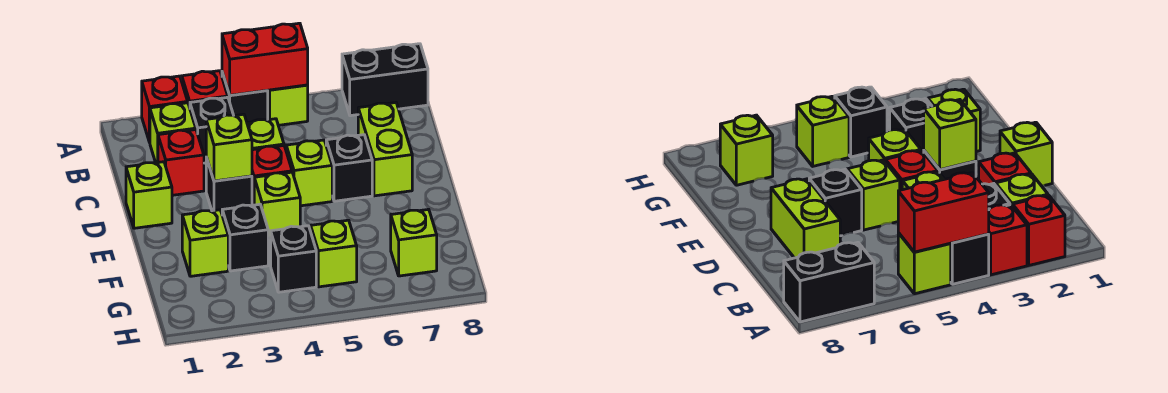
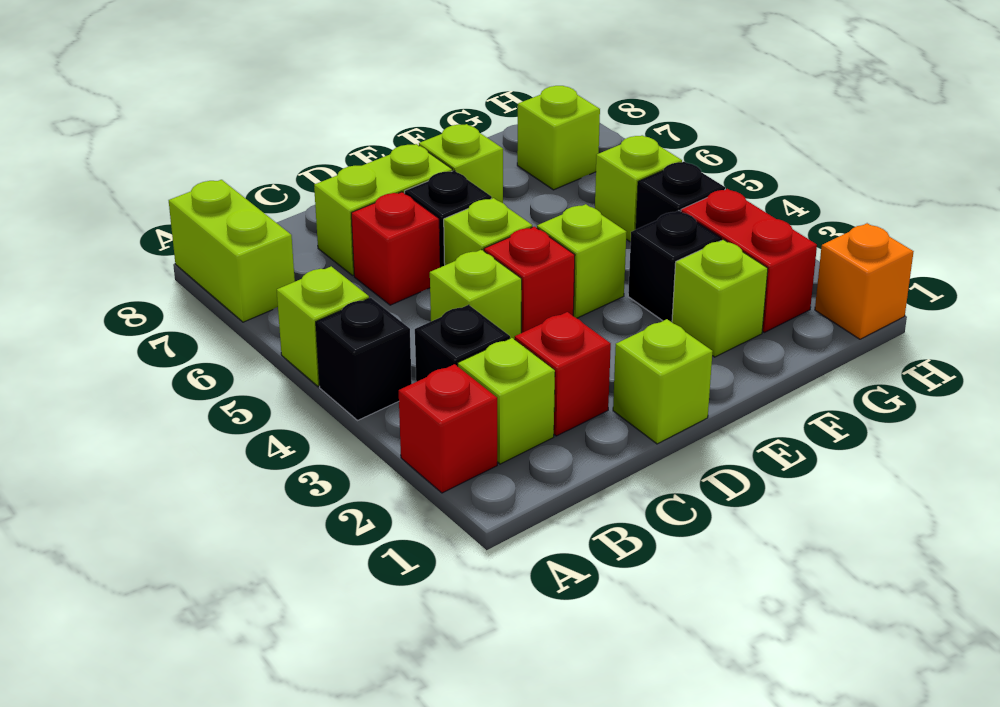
red 1x1 brick [182,71,228,107] -> red 1x1 brick moved to [351,192,440,305]
red 1x2 brick [222,23,308,95] -> red 1x2 brick moved to [681,189,817,332]
black 1x2 brick [342,44,428,116] -> lime 1x2 brick [169,180,295,322]
black 1x1 brick [206,157,252,213] -> none
lime 1x1 brick [206,114,252,181] -> lime 1x1 brick moved to [419,124,503,203]
none -> orange 1x1 brick [815,223,914,339]

